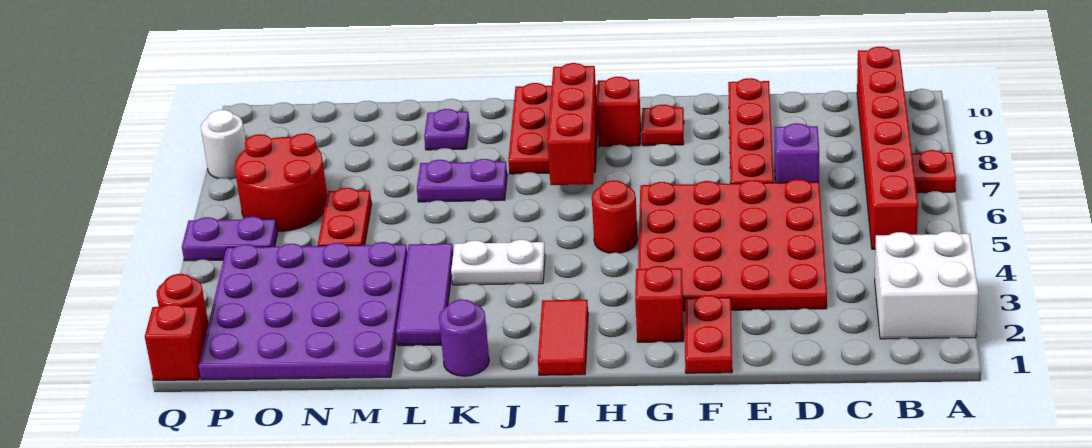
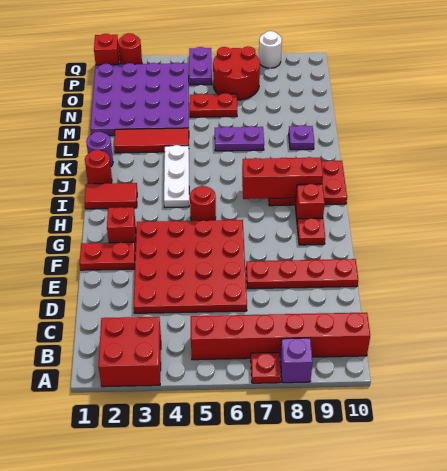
white 2x2 brick [875,231,978,339] -> red 2x2 brick [98,317,161,387]
purple 1x1 brick [775,123,819,183] -> purple 1x1 brick moved to [280,338,313,383]
none -> red 1x1 round brick [85,150,112,184]
white 1x2 plate [451,240,545,285] -> white 1x3 plate [164,145,189,208]
purple 1x2 plate [417,159,507,202] -> purple 1x2 plate turned to [215,126,264,151]
purple 1x3 tile [396,244,453,346] -> red 1x3 tile [114,128,189,153]

